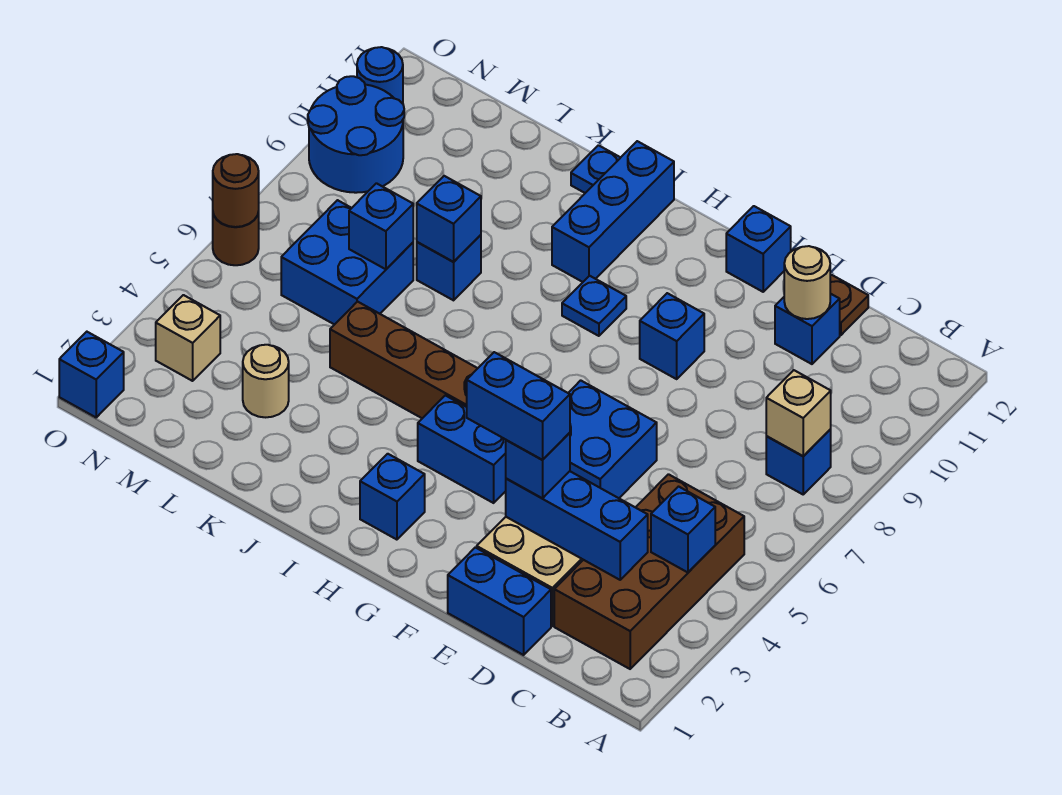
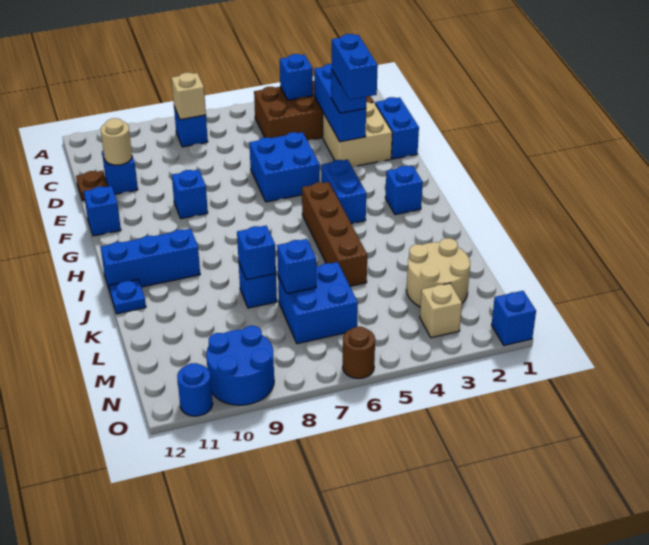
blue 1x1 plate [562,276,626,336] -> none
tan 1x1 round brick [243,345,289,417] -> tan 2x2 round brick [407,238,470,307]
brown 1x1 round brick [213,154,259,227] -> none

